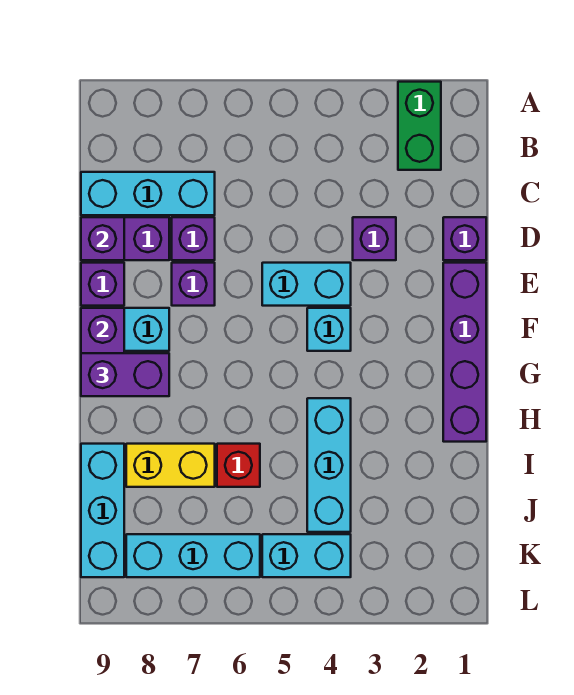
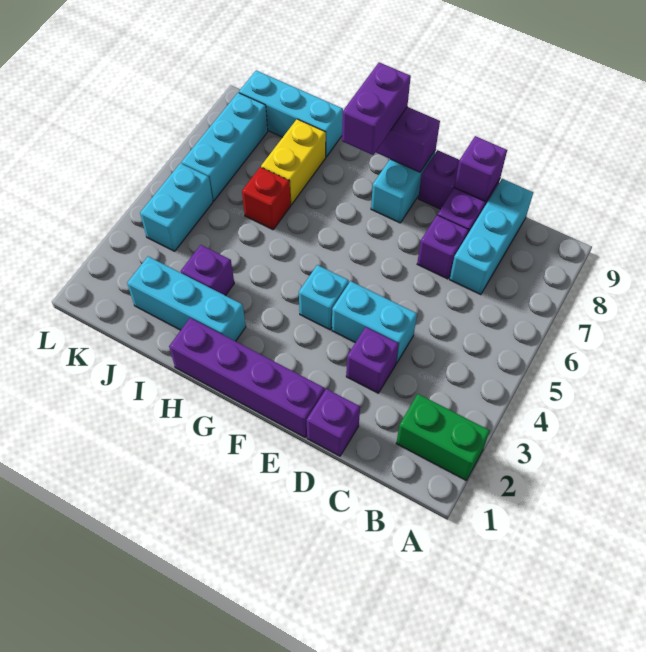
cyan 1x2 brick [262,263,351,306] -> cyan 1x2 brick turned to [332,281,417,363]
purple 1x1 brick [172,263,215,306] -> purple 1x1 brick moved to [181,245,234,296]
cyan 1x3 brick [307,398,351,532] -> cyan 1x3 brick moved to [127,256,246,341]

